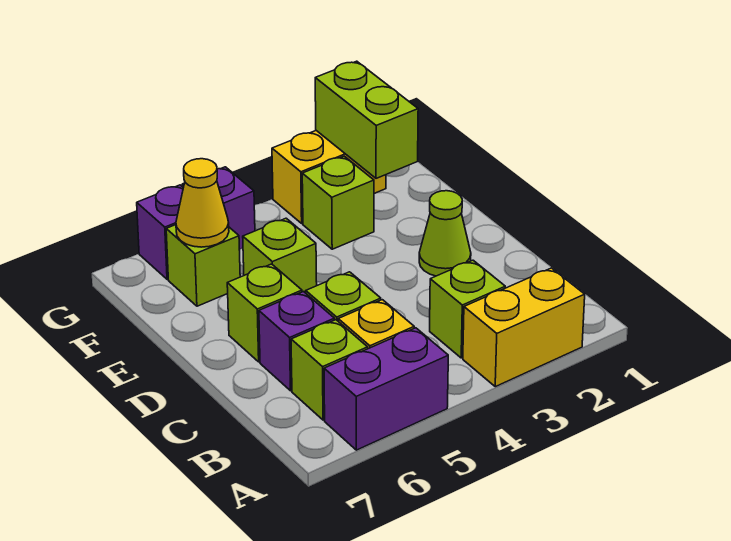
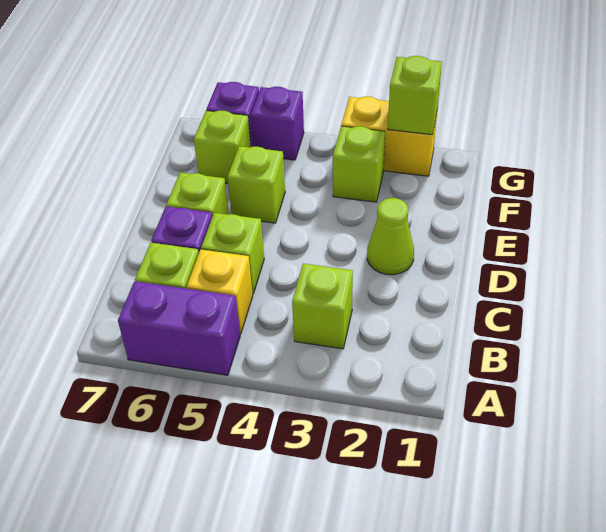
yellow 1x2 brick [463,268,585,387] -> none
lime 1x2 brick [315,61,418,178] -> lime 1x1 brick [388,56,442,135]
yellow 1x1 cone [176,159,229,247] -> none

